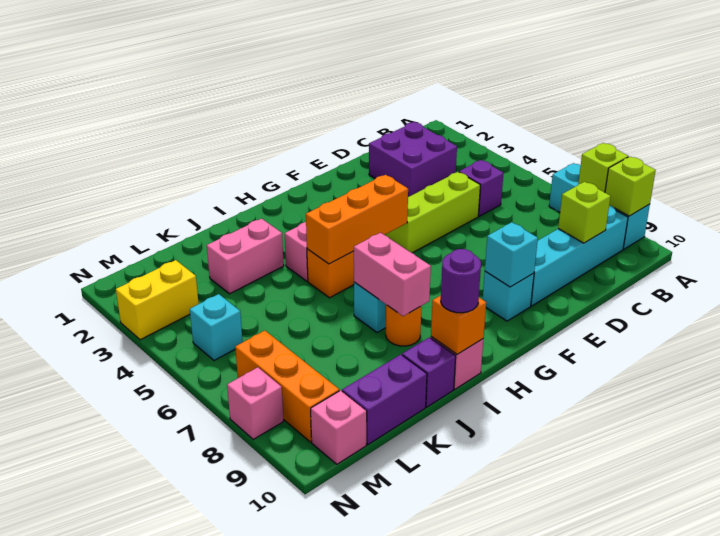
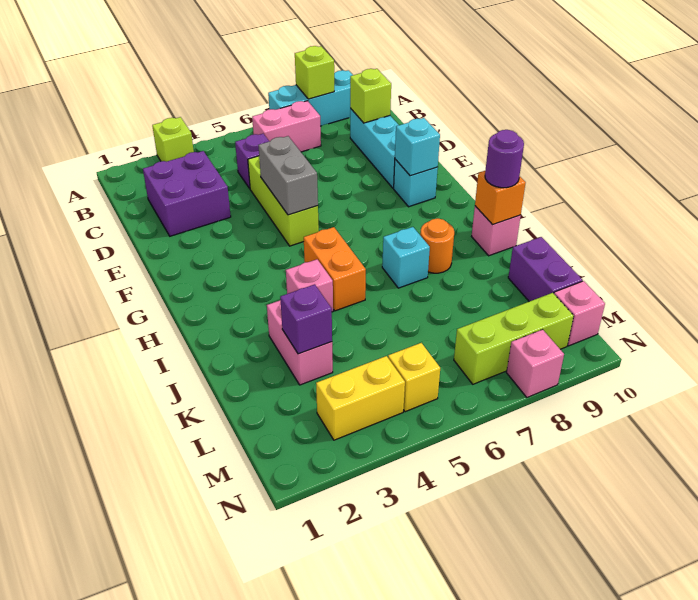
lime 1x1 brick [605,157,656,216] -> lime 1x1 brick moved to [152,117,194,162]
cyan 1x4 brick [531,205,628,306] -> cyan 1x3 brick [350,108,398,188]
none -> grey 1x2 brick [258,136,318,215]
orange 1x3 brick [306,175,408,264] -> none
pink 1x2 brick [354,233,431,316] -> pink 1x2 brick moved to [252,101,321,152]
purple 1x1 brick [402,337,456,407] -> purple 1x1 brick moved to [280,284,332,354]
yellow 1x2 brick [116,260,199,340] -> yellow 1x2 brick turned to [316,356,405,440]
cyan 1x1 brick [190,294,243,361] -> yellow 1x1 brick [388,343,440,412]
orange 1x3 brick [235,331,339,442] -> lime 1x3 brick [454,293,574,384]

